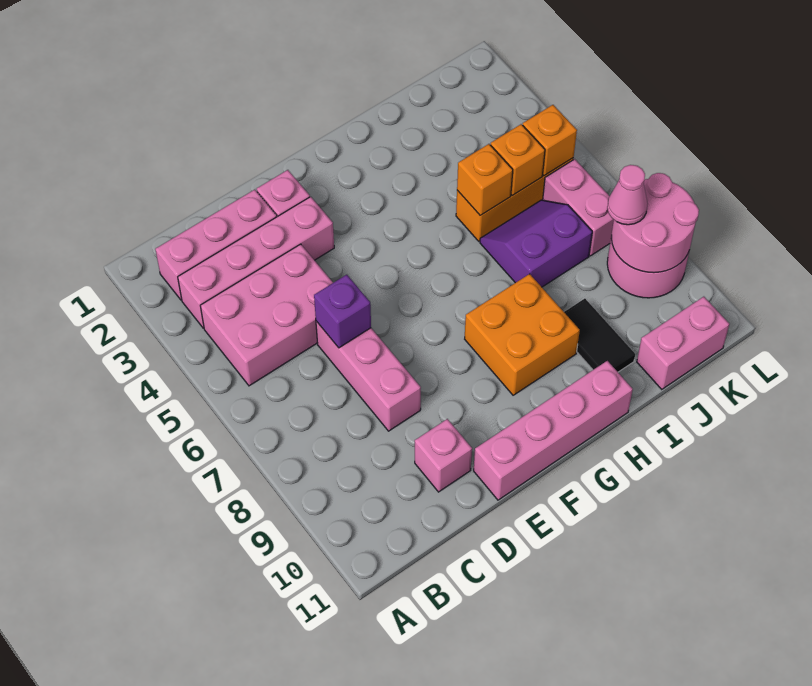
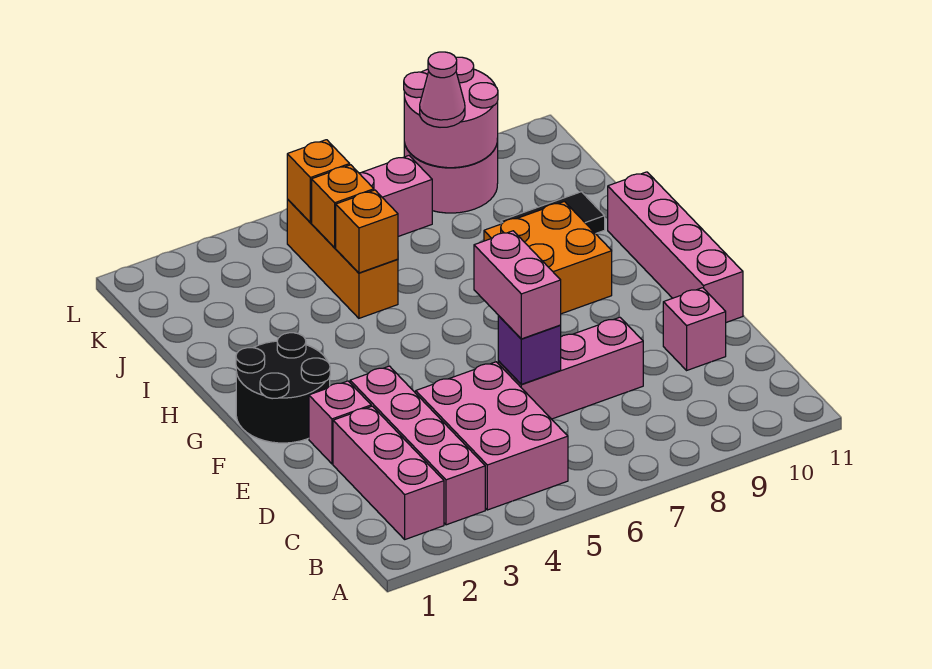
none -> black 2x2 round brick [236,333,330,443]
purple 2x2 slope [480,200,592,287] -> none
pink 1x2 brick [637,297,729,389] -> pink 1x2 brick moved to [474,231,561,339]

